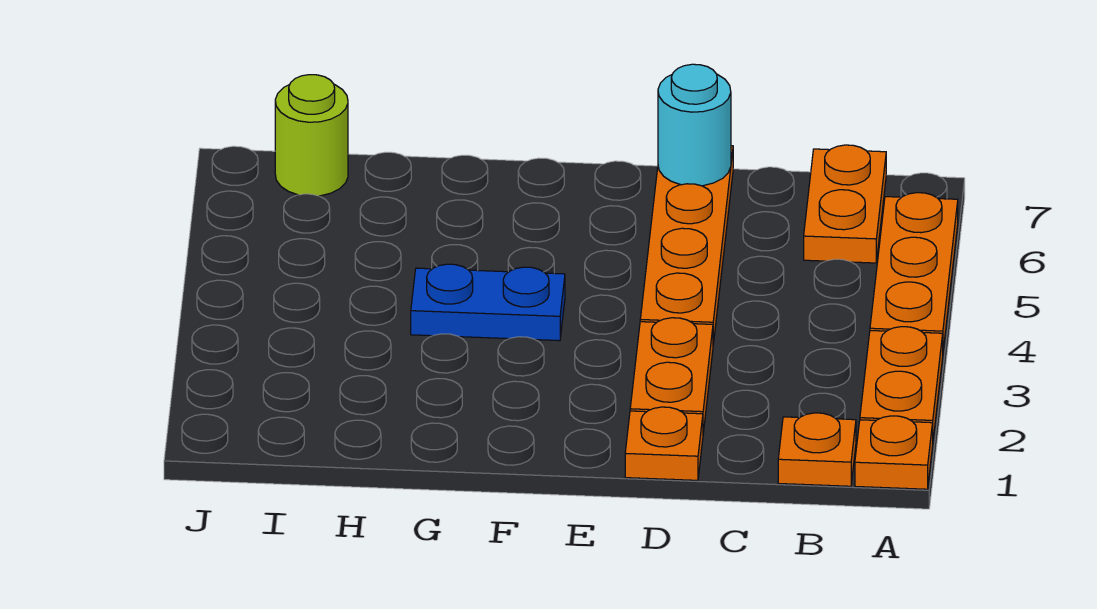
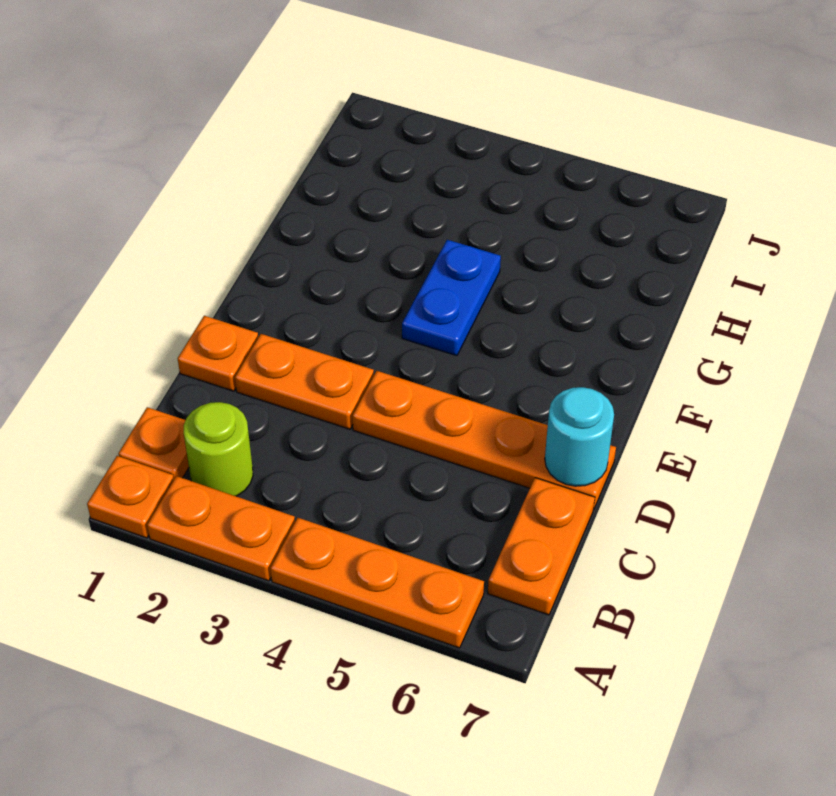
orange 1x2 plate [804,145,886,263] -> orange 1x2 plate turned to [488,478,595,615]
lime 1x1 round brick [275,75,348,196] -> lime 1x1 round brick moved to [184,402,253,496]

